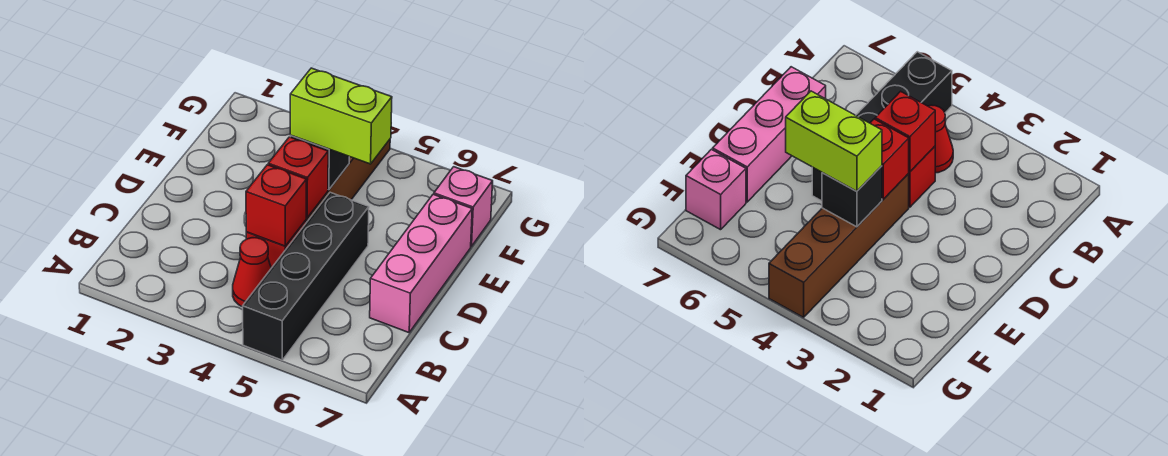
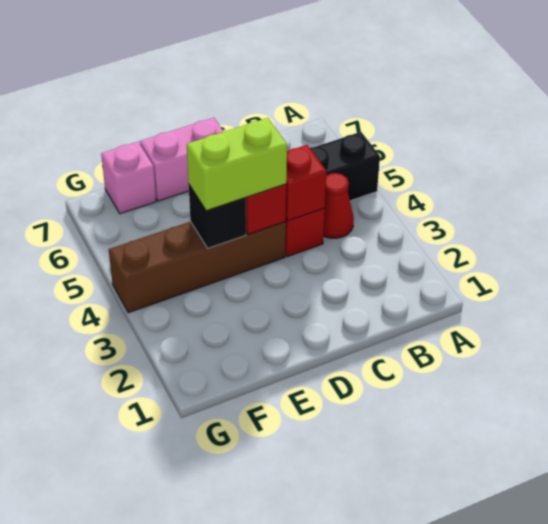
pink 1x3 brick [370,194,472,333] -> pink 1x2 brick [140,118,224,201]
lime 1x2 brick [290,68,392,164] -> lime 1x2 brick turned to [187,118,287,211]

